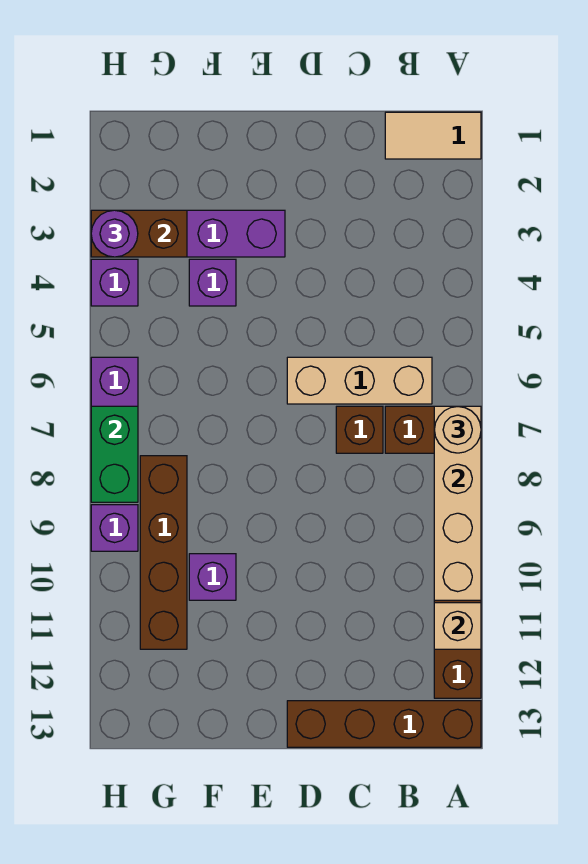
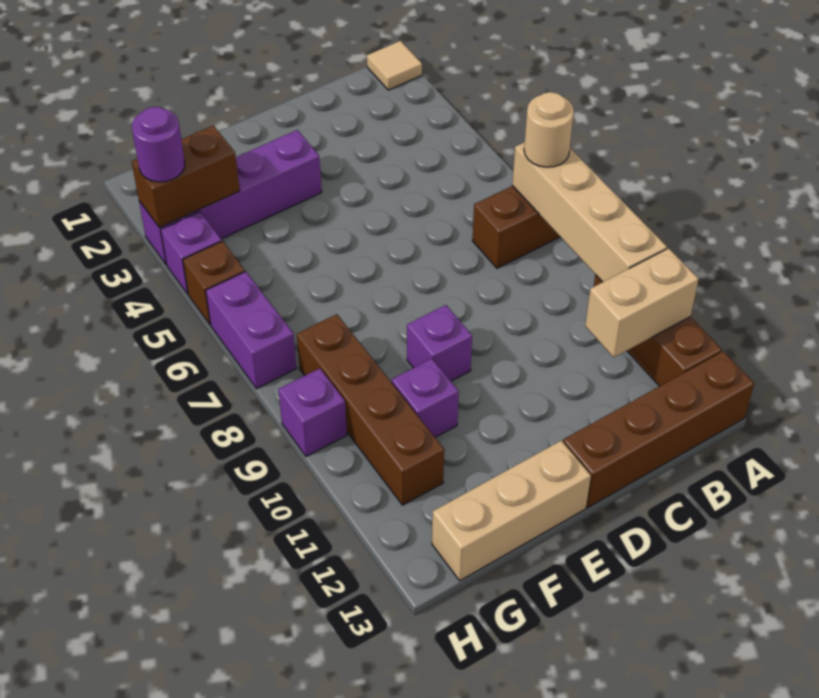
tan 1x2 tile [385,112,481,159] -> tan 1x1 tile [367,41,422,90]
tan 1x1 brick [434,603,481,649] -> tan 1x2 brick [585,248,699,357]
tan 1x3 brick [287,357,432,404] -> tan 1x3 brick moved to [432,441,591,581]
brown 1x1 brick [336,406,383,453] -> brown 1x1 brick moved to [183,241,245,325]
purple 1x1 brick [189,259,236,306] -> purple 1x1 brick moved to [407,305,472,381]
green 1x2 brick [91,406,138,502] -> none

